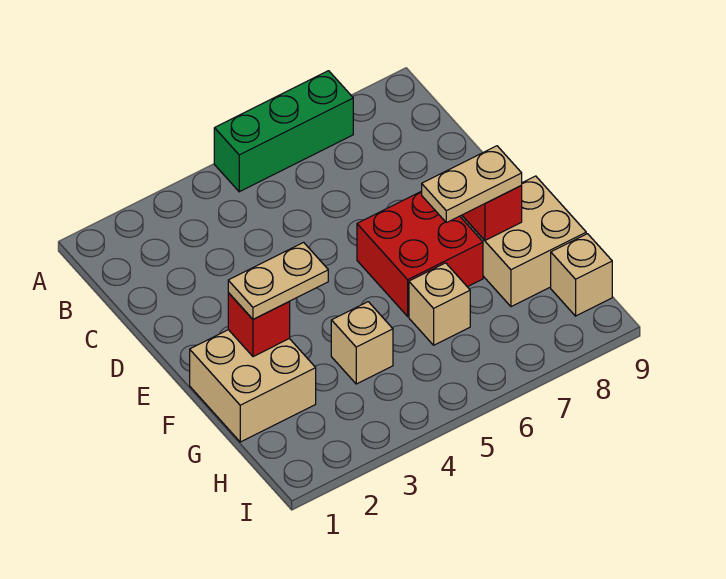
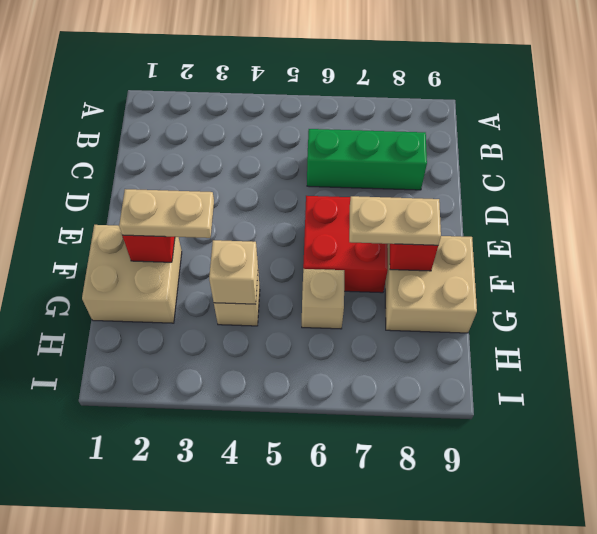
green 1x3 brick [214,71,353,192] -> green 1x3 brick moved to [307,129,427,190]
tan 1x1 brick [551,234,612,316] -> tan 1x1 brick moved to [209,240,258,304]

